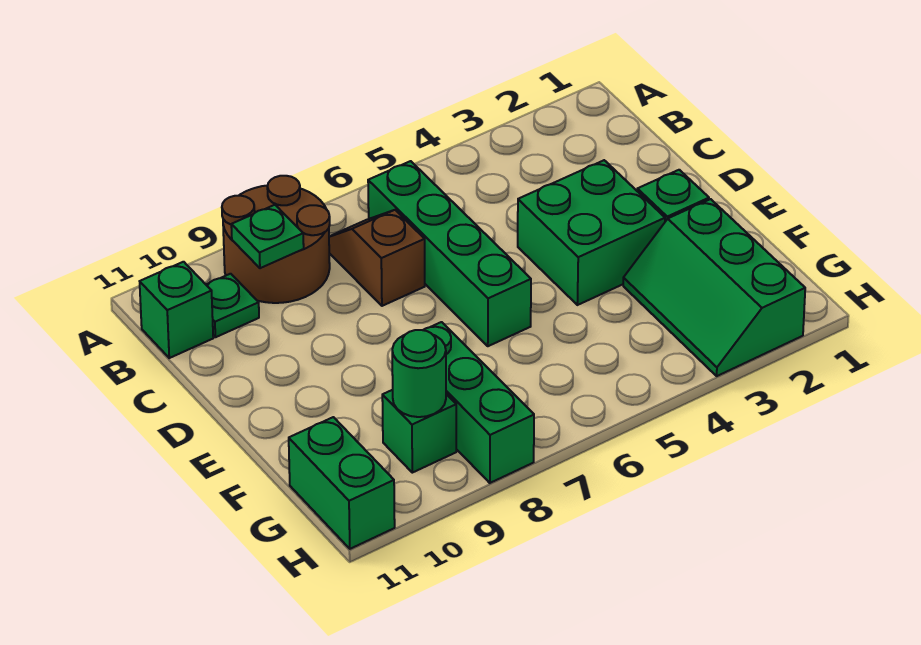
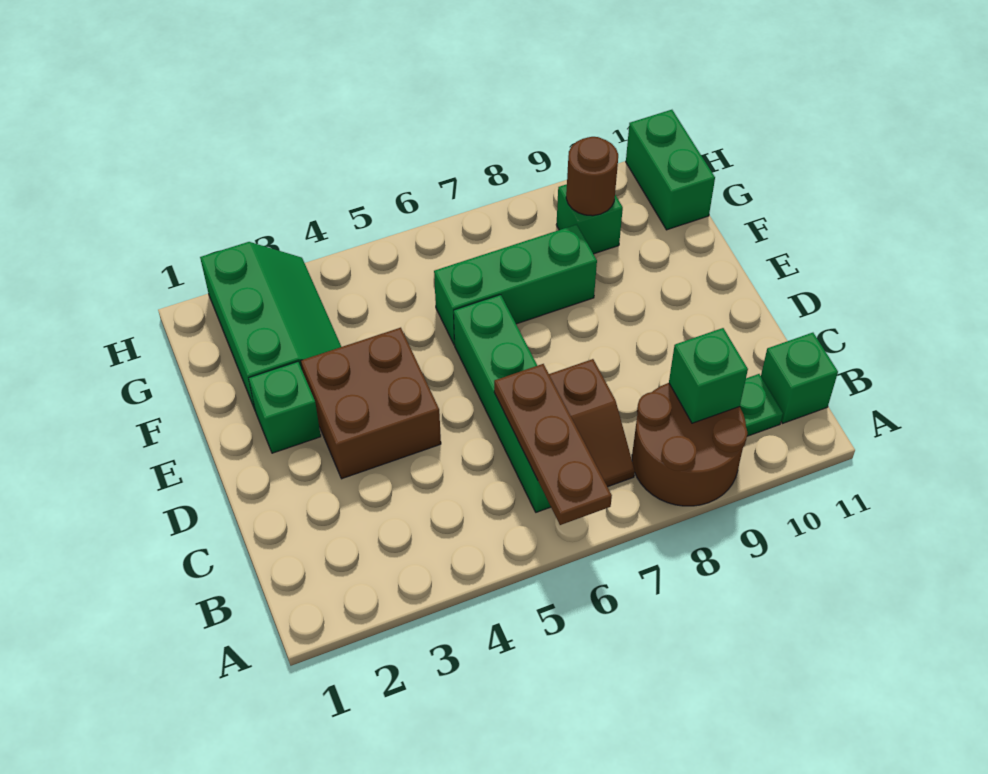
none -> brown 1x3 plate [494,364,612,525]
green 1x1 plate [231,205,304,268] -> green 1x1 brick [669,328,748,423]
green 2x2 brick [518,160,665,305] -> brown 2x2 brick [301,328,441,479]
green 1x3 brick [424,322,534,483] -> green 1x3 brick turned to [434,225,597,345]
green 1x1 round brick [392,330,446,417] -> brown 1x1 round brick [566,137,618,216]

